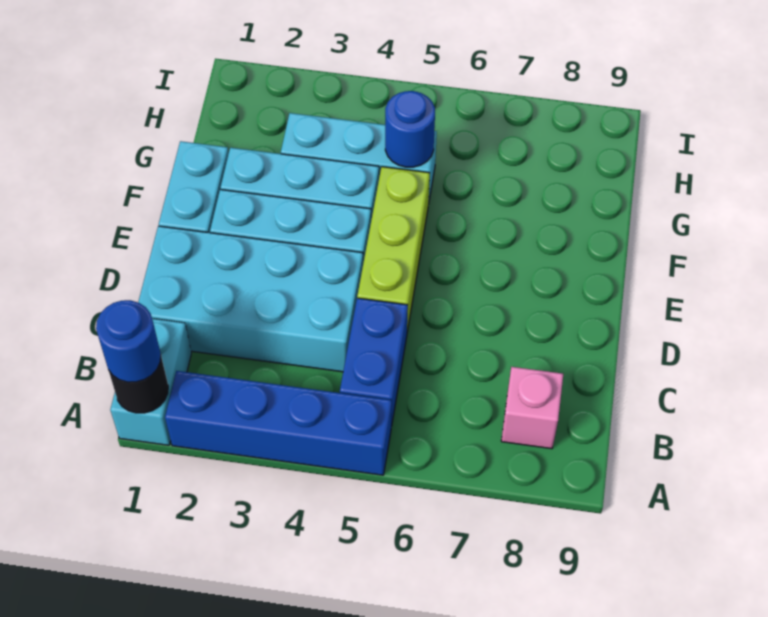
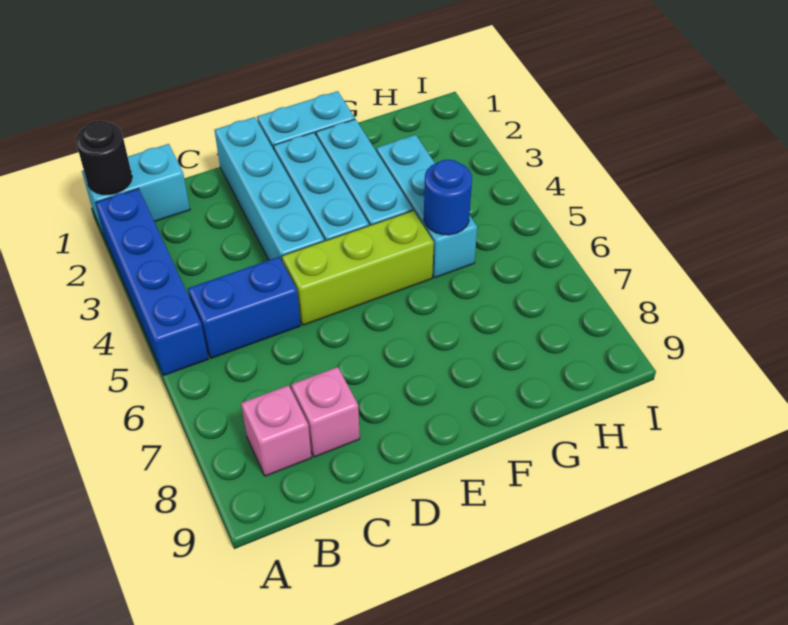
blue 1x1 round brick [96,300,161,382] -> none
cyan 2x4 brick [138,226,363,372] -> cyan 1x4 brick [214,117,324,260]
none -> pink 1x1 brick [291,367,360,457]

